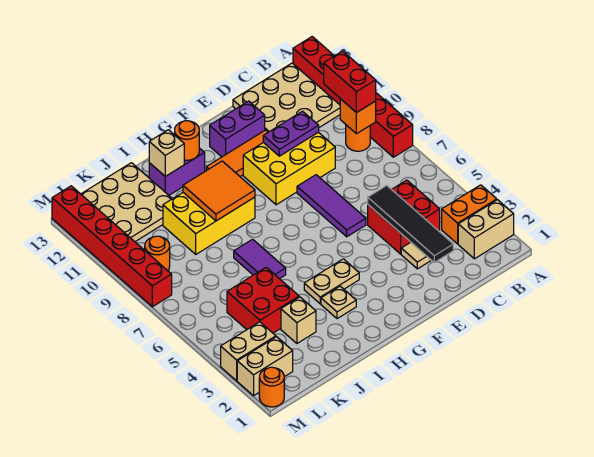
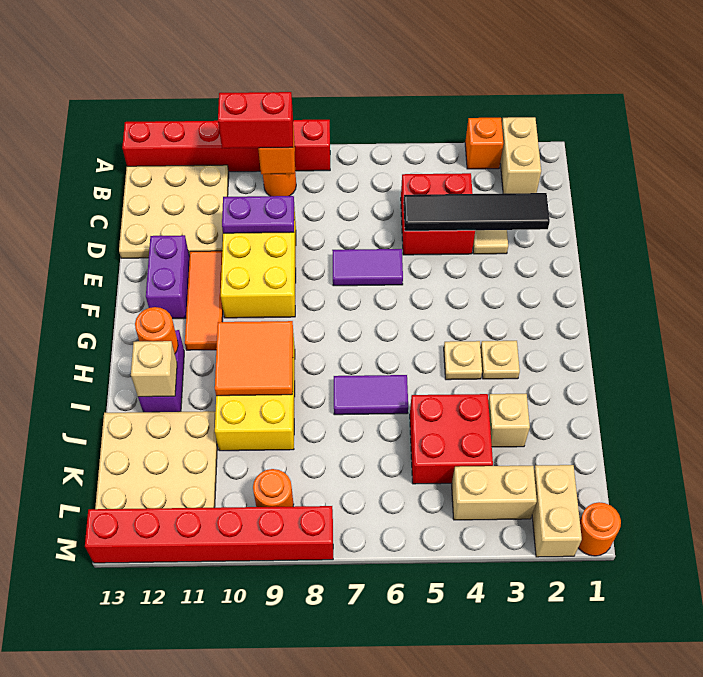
orange 1x2 brick [442,185,497,244] -> orange 1x1 brick [465,118,503,169]
purple 1x2 plate [263,111,319,156] -> purple 1x2 plate turned to [222,196,294,233]
purple 1x3 tile [297,175,366,237] -> purple 1x2 tile [332,249,403,286]
tan 1x2 plate [304,259,359,304] -> tan 1x1 plate [444,341,482,380]
tan 1x2 brick [221,322,276,381] -> tan 1x2 brick turned to [452,466,537,520]

